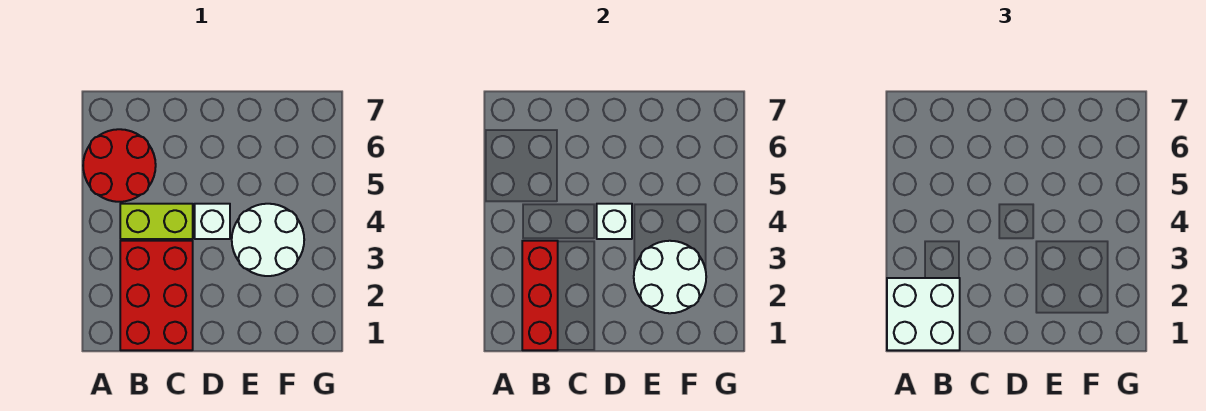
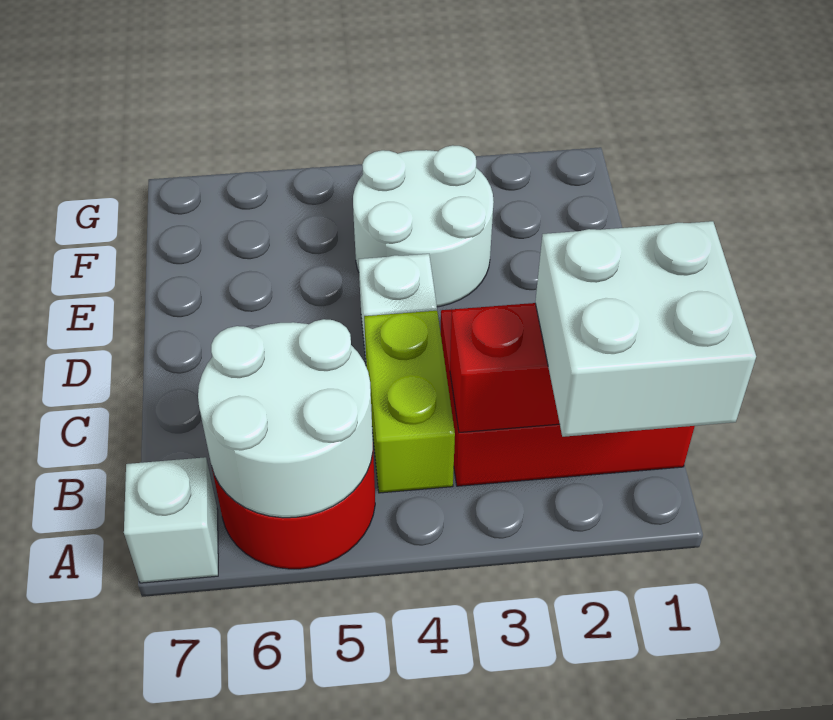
white 1x1 brick [597,204,632,239] -> white 1x1 brick moved to [124,457,218,583]
white 2x2 round brick [634,241,706,313] -> white 2x2 round brick moved to [198,319,373,518]

